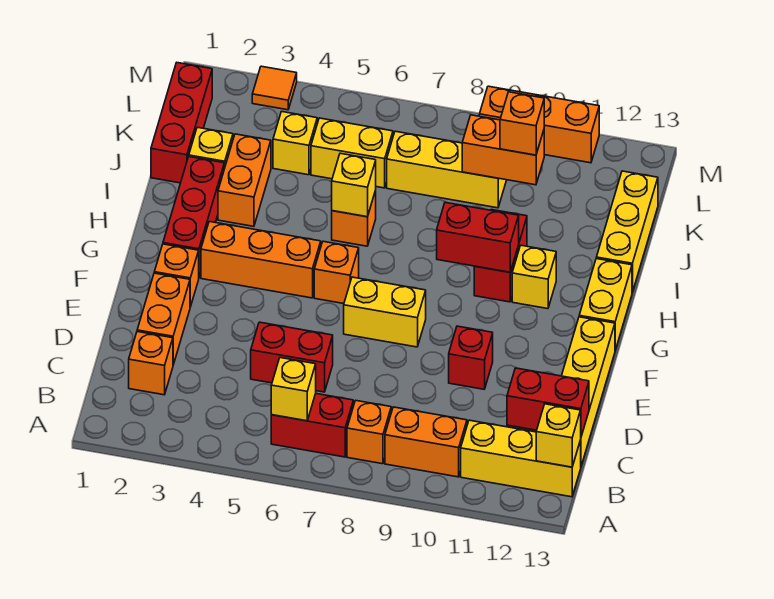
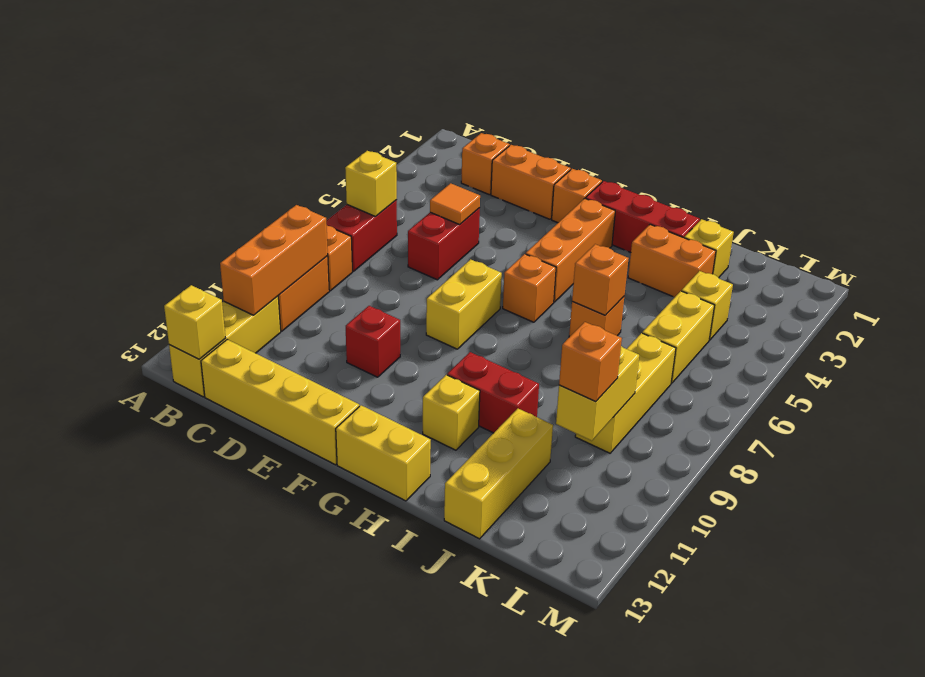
red 1x2 brick [507,368,589,436] -> none
red 1x2 brick [437,202,519,272] -> none
yellow 1x1 brick [332,153,376,217] -> orange 1x1 brick [572,244,629,315]
yellow 1x3 brick [596,171,658,292] -> yellow 1x3 brick turned to [444,409,553,539]
red 1x3 brick [151,63,212,183] -> none
orange 1x2 brick [462,115,544,185] -> yellow 1x2 brick [556,346,639,441]
orange 1x1 tile [252,66,297,110] -> orange 1x1 tile moved to [430,183,480,224]
orange 1x3 brick [479,86,599,163] -> orange 1x3 brick moved to [220,205,328,315]

